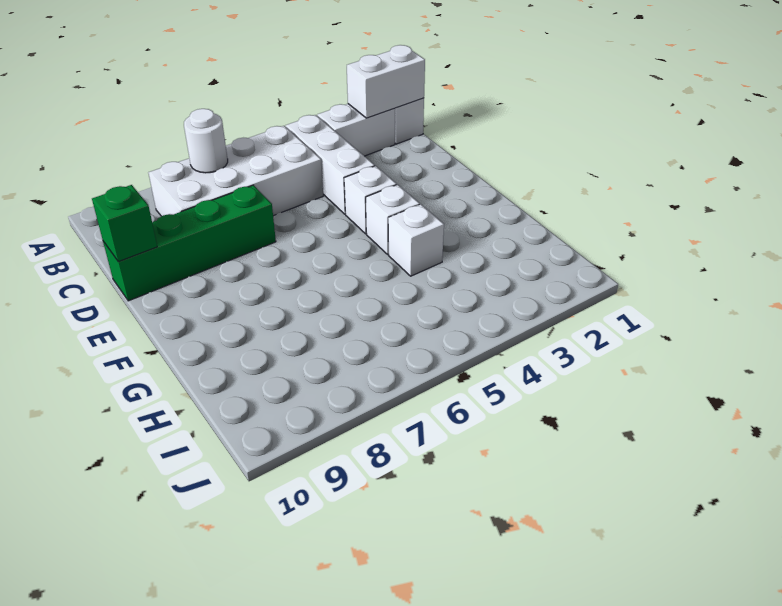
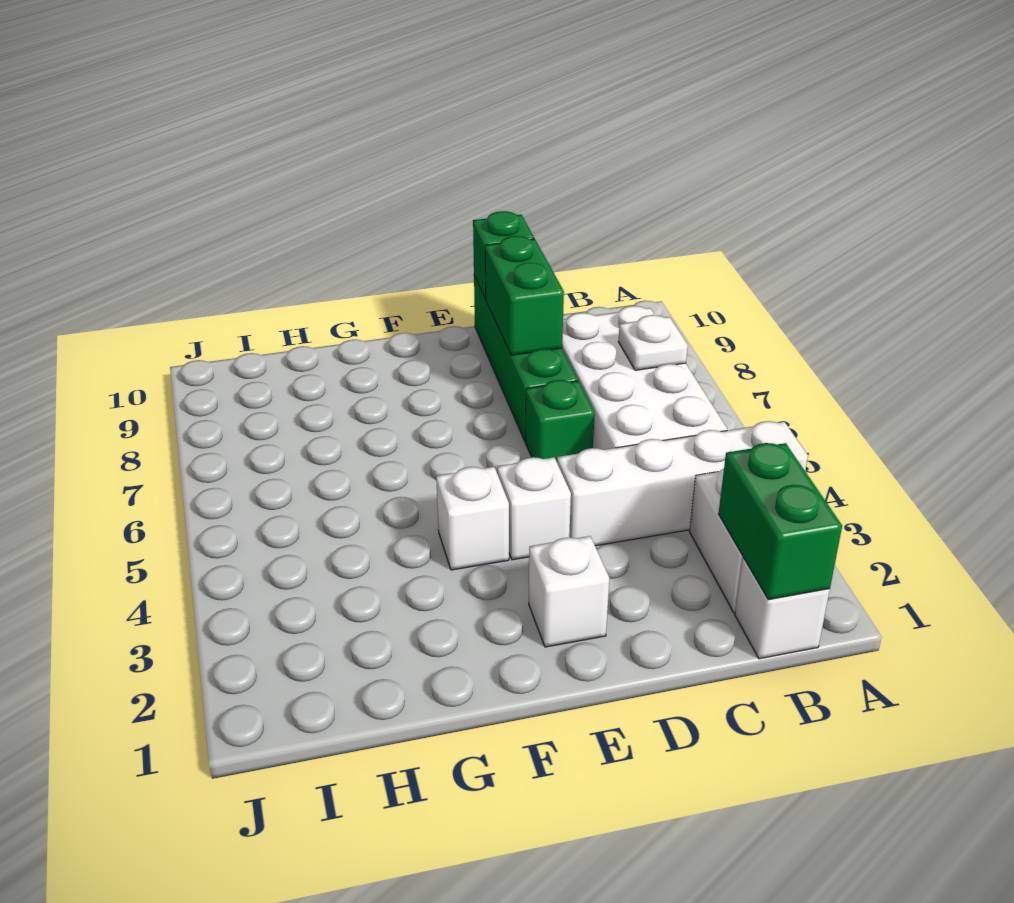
white 1x2 brick [347,45,425,118] -> green 1x2 brick [718,443,842,600]
white 1x3 brick [286,115,375,214] -> white 1x4 brick [557,421,808,546]
white 1x1 round brick [184,109,228,173] -> white 1x1 plate [618,315,688,370]
none -> green 1x1 brick [525,380,595,462]
none -> green 1x2 brick [485,236,564,355]
white 1x1 brick [388,204,444,276] -> white 1x1 brick moved to [529,536,609,647]

